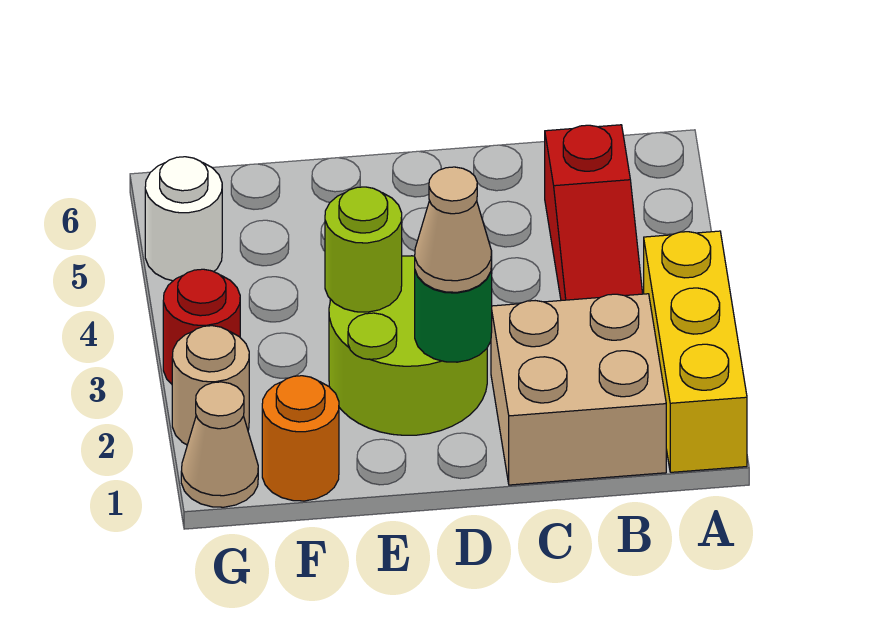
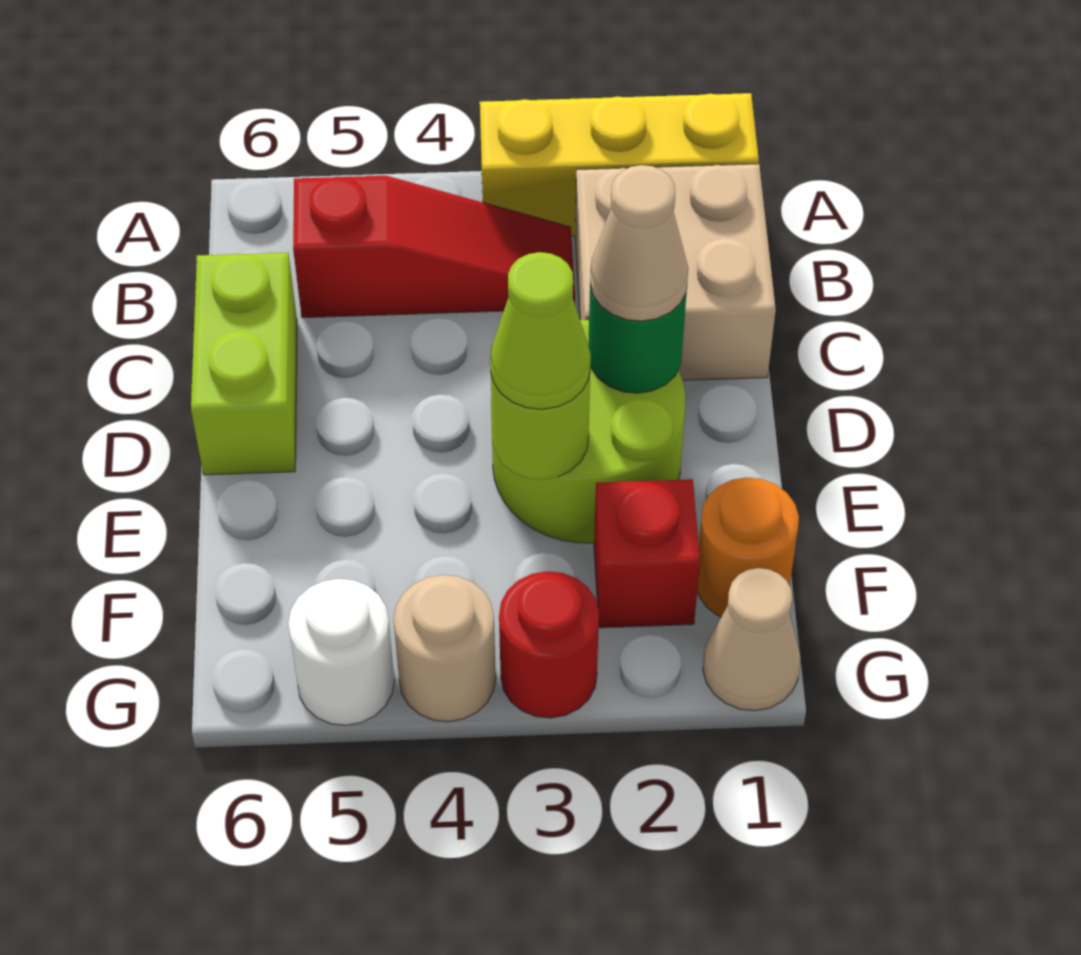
none -> lime 1x2 brick [191,253,297,475]
none -> lime 1x1 cone [490,252,591,409]
none -> red 1x1 brick [594,479,700,628]
tan 1x1 round brick [172,326,249,445] -> tan 1x1 round brick moved to [394,575,496,722]

